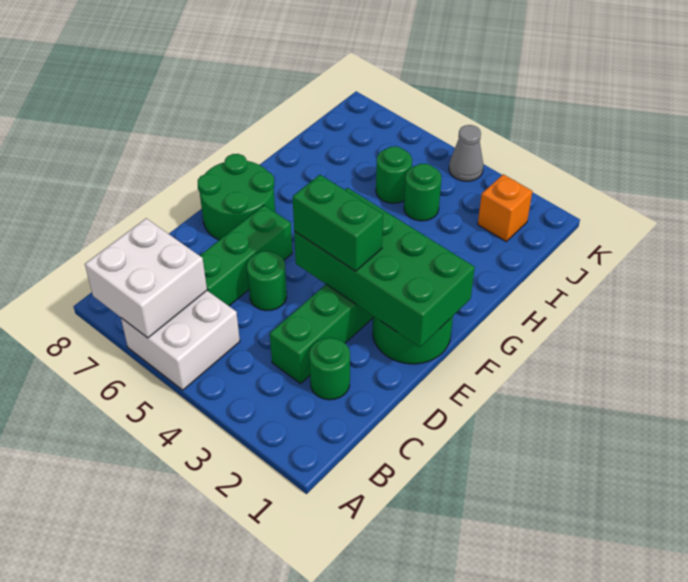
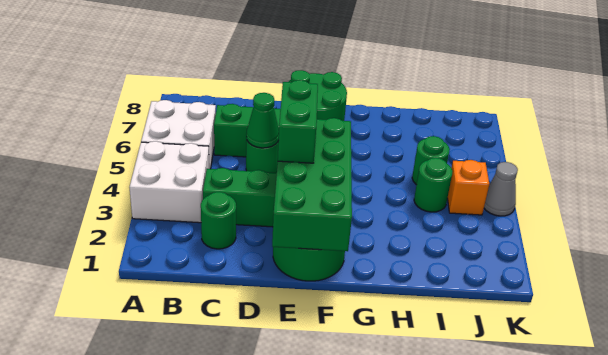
white 2x2 brick [85,218,207,338] -> white 2x2 brick moved to [129,141,209,223]
none -> green 1x1 cone [246,93,279,148]
orange 1x1 brick [478,174,533,241] -> orange 1x1 brick moved to [448,160,489,215]

